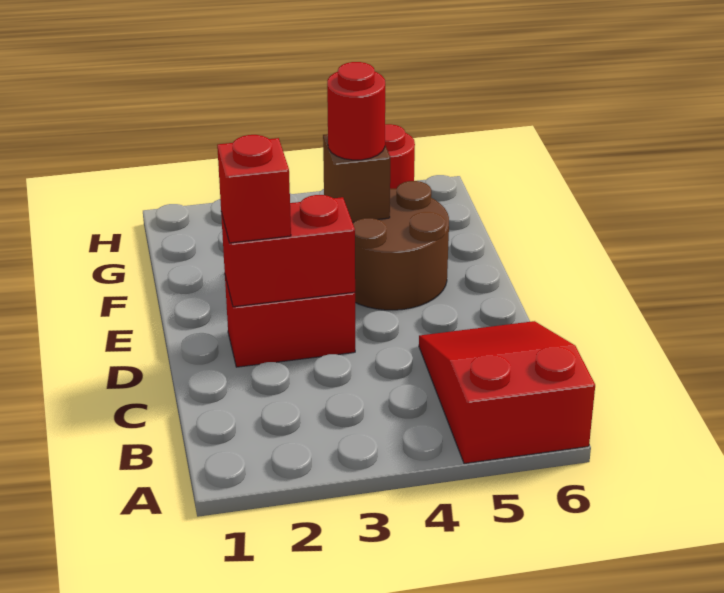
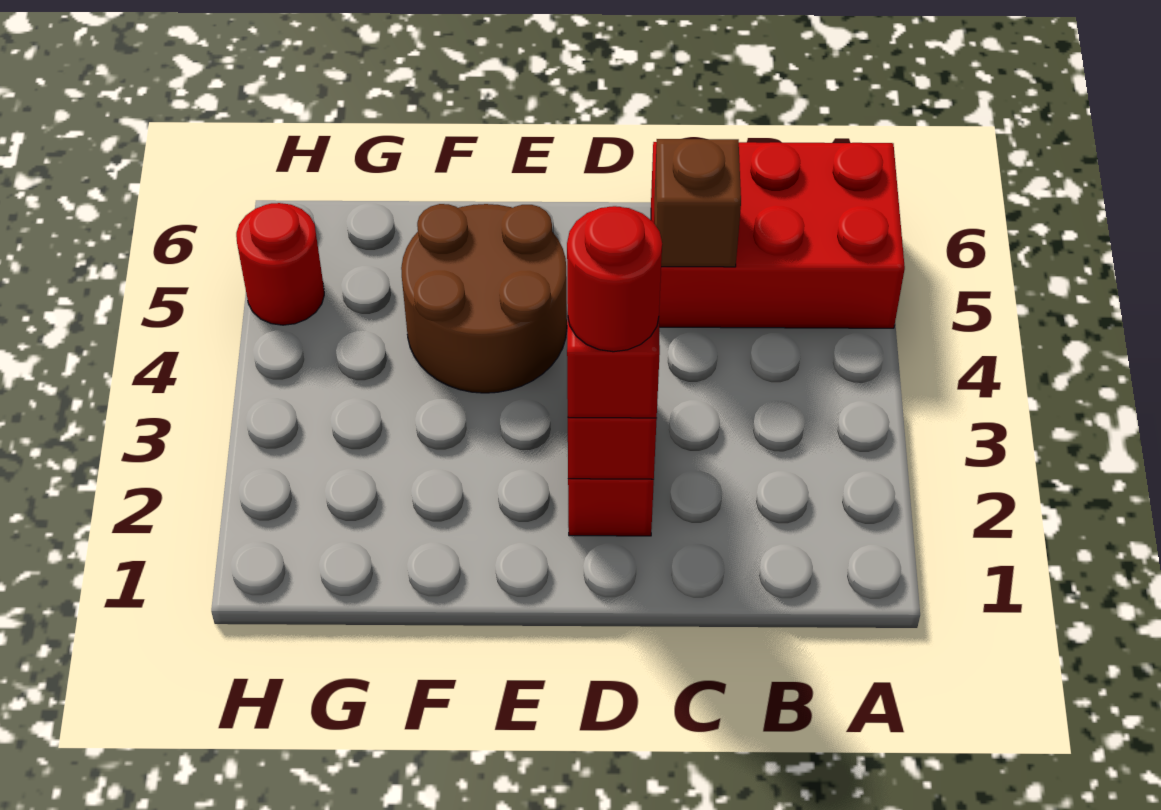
red 2x3 slope [419,321,595,464] -> red 2x3 brick [651,142,905,328]
brown 1x1 brick [323,134,390,222] -> brown 1x1 brick moved to [654,139,741,267]
red 1x1 round brick [327,62,385,160] -> red 1x1 round brick moved to [567,206,662,352]

